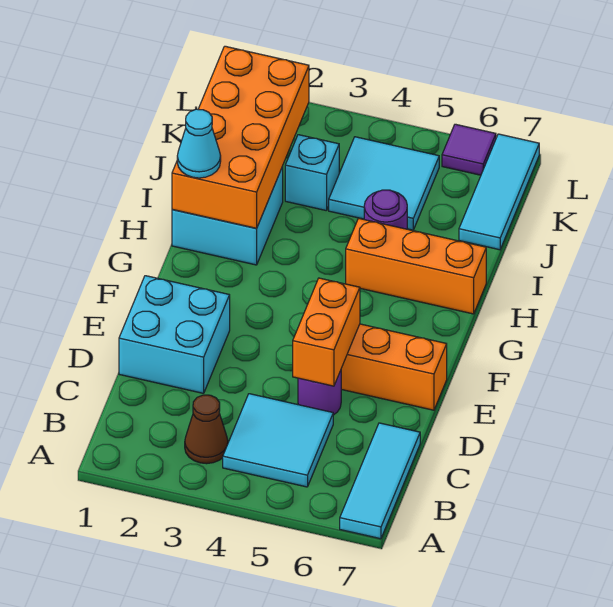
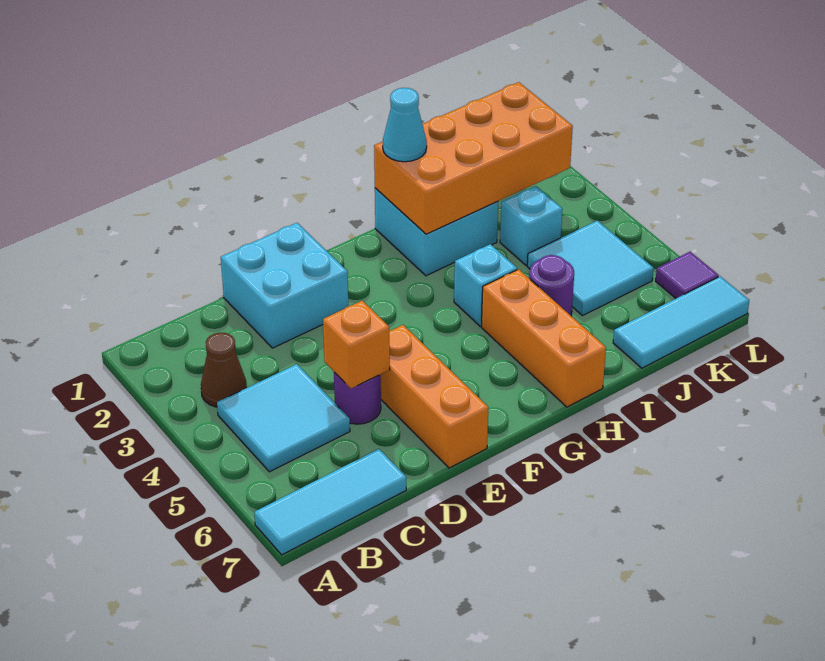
orange 1x2 brick [293,278,360,386] -> orange 1x1 brick [323,301,390,388]
none -> cyan 1x1 brick [454,244,517,326]

